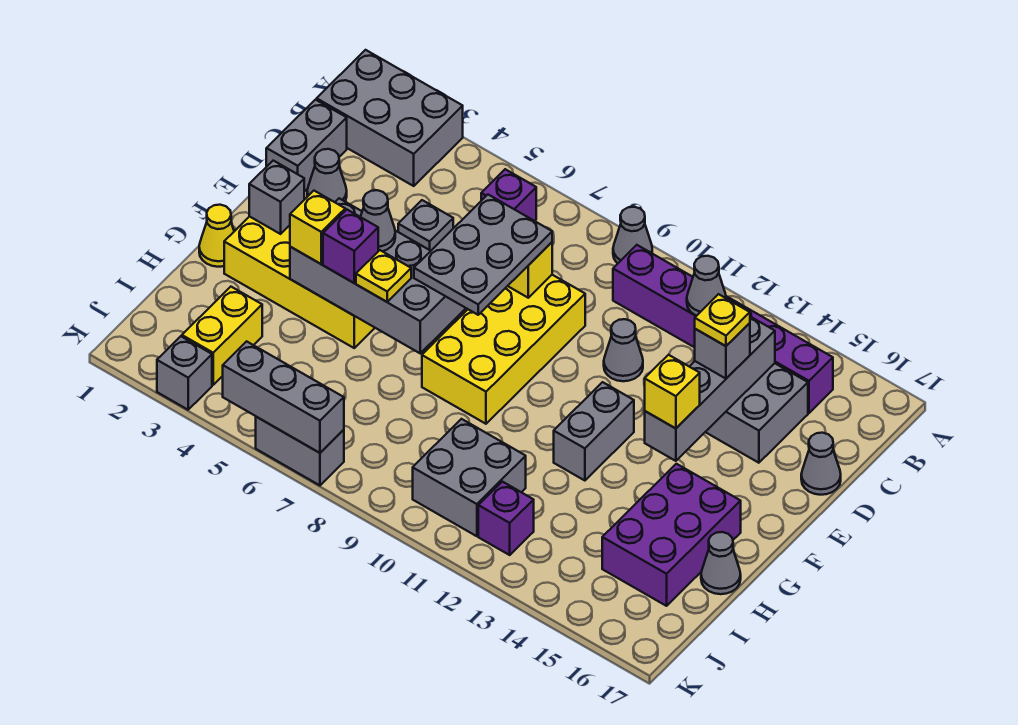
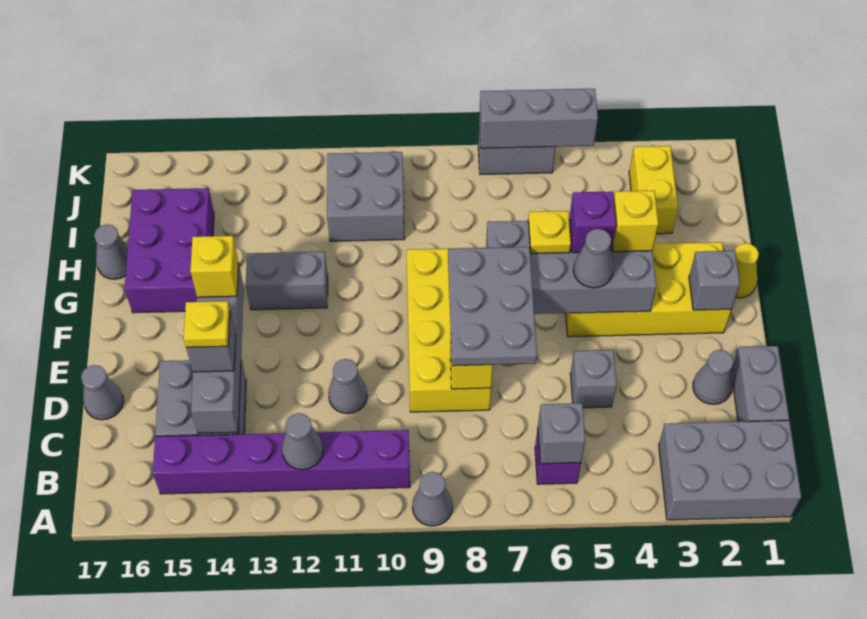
grey 1x2 brick [554,382,634,481] -> grey 1x2 brick turned to [246,252,328,310]
purple 1x1 brick [478,482,534,555] -> none
grey 1x1 brick [157,336,212,410] -> grey 1x1 brick moved to [538,403,585,464]

